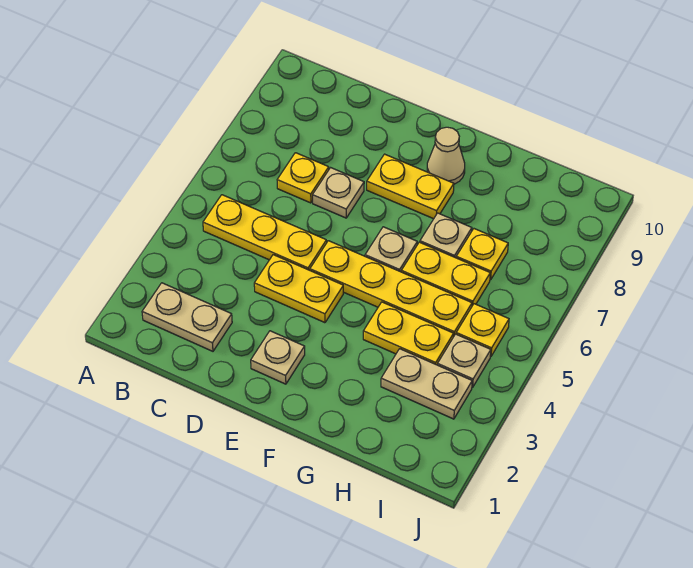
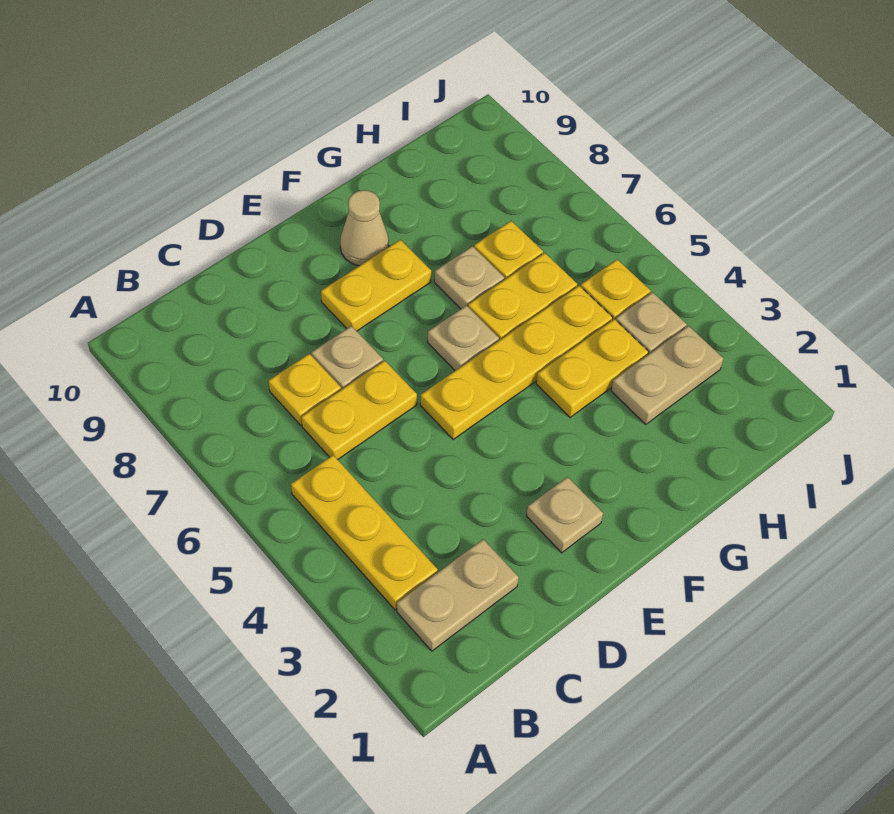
yellow 1x3 plate [203,195,327,270] -> yellow 1x3 plate turned to [291,455,438,610]
yellow 1x2 plate [254,255,343,323] -> yellow 1x2 plate moved to [302,361,417,460]

